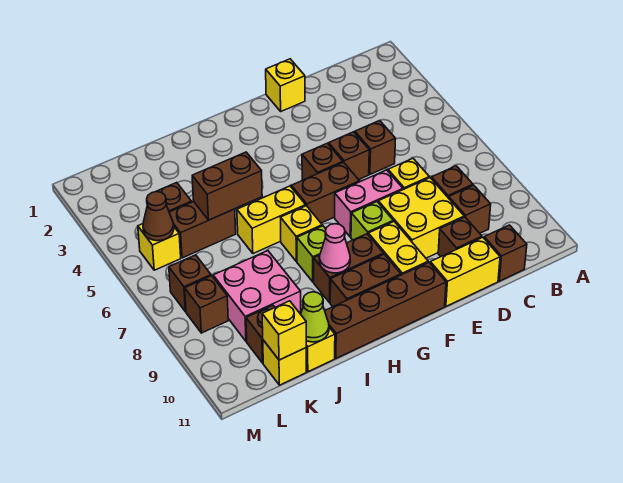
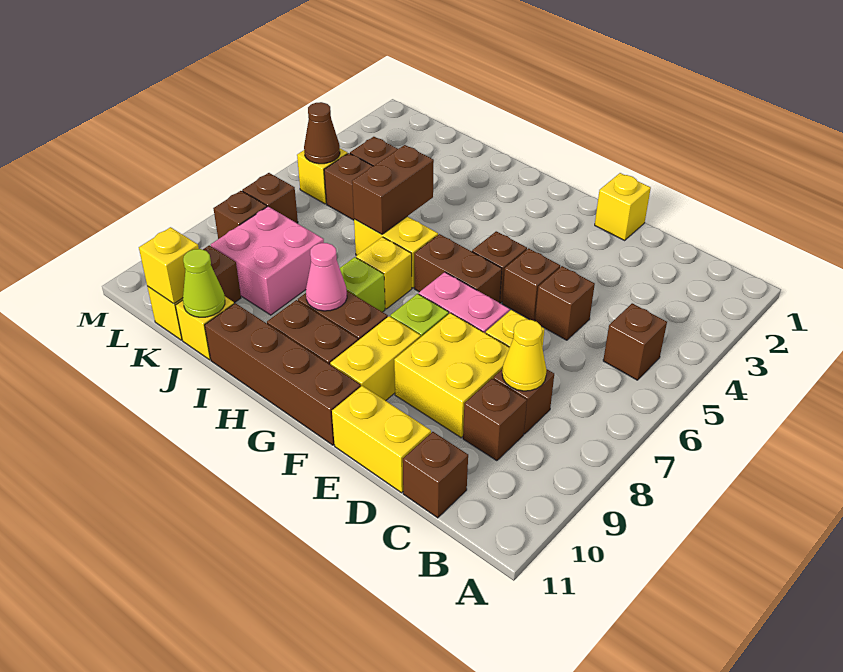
none -> yellow 1x1 cone [502,320,546,391]
brown 1x1 brick [438,217,482,257] -> brown 1x1 brick moved to [603,303,667,380]
brown 1x2 brick [192,152,262,220] -> brown 1x2 brick turned to [352,145,434,234]

